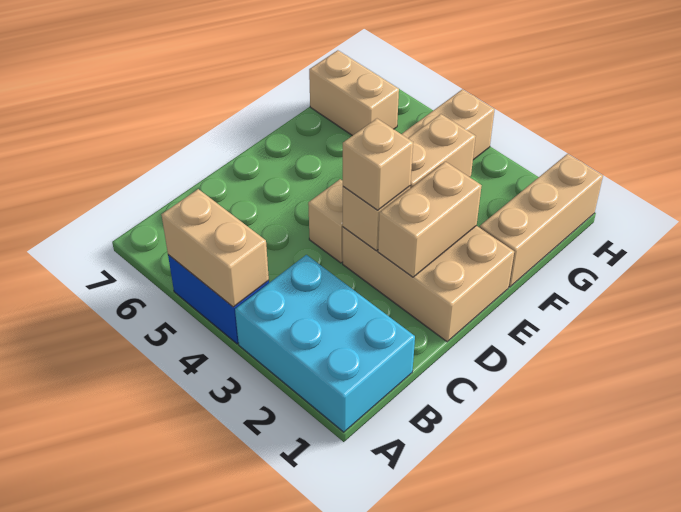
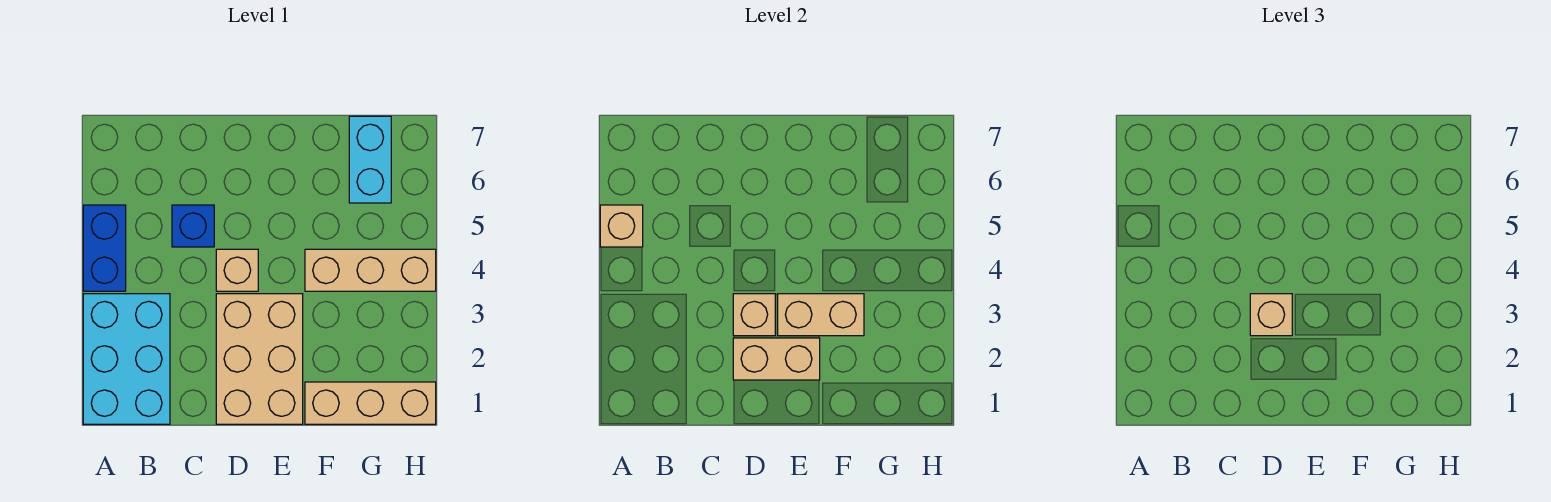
tan 1x2 brick [161,189,269,307] -> tan 1x1 brick [600,205,643,247]
none -> blue 1x1 brick [172,205,214,247]
tan 1x2 brick [309,50,399,136] -> cyan 1x2 brick [349,116,391,203]

